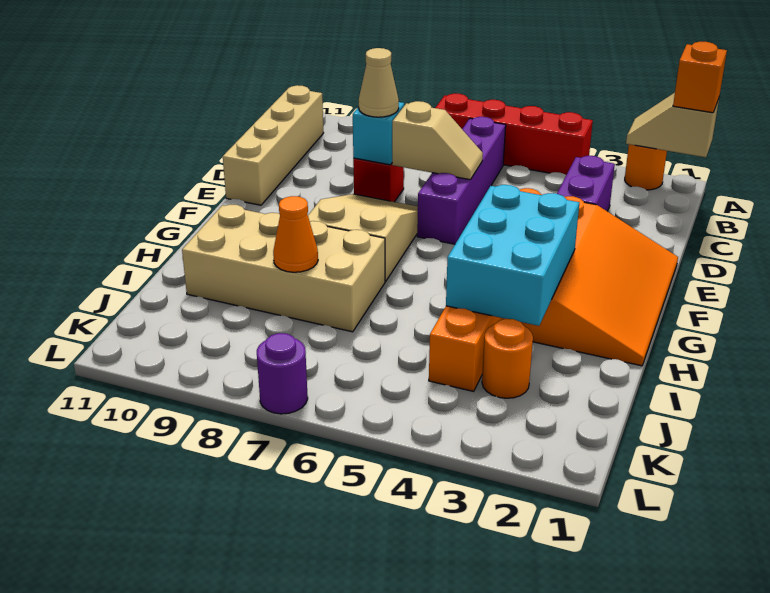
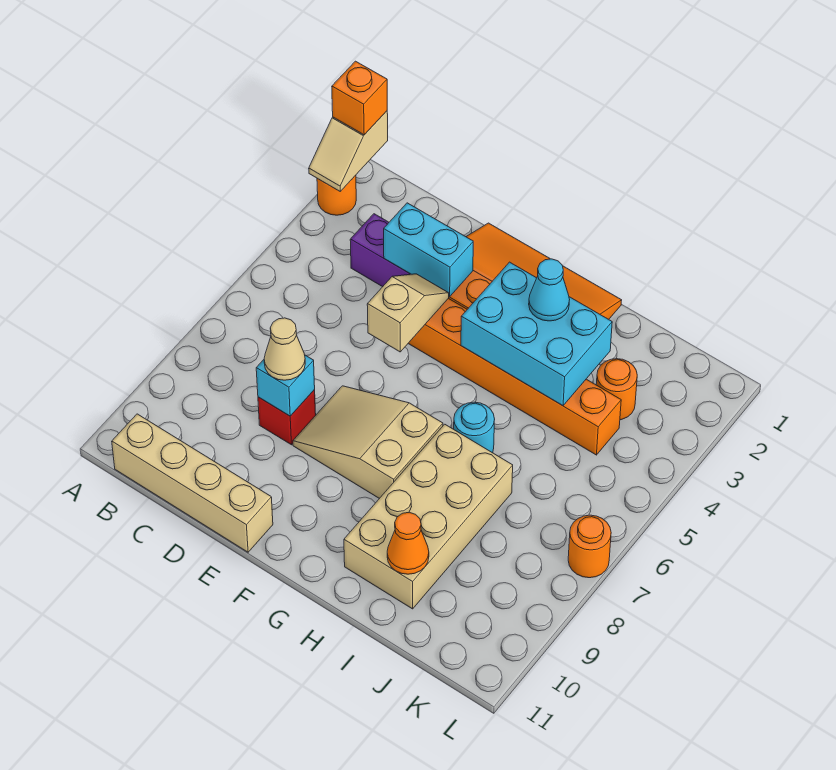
red 1x4 brick [435,93,593,175] -> none
purple 1x4 brick [417,117,506,244] -> none
none -> cyan 1x2 brick [384,203,473,297]
tan 1x2 slope [392,101,483,180] -> tan 1x2 slope moved to [367,274,449,352]
none -> cyan 1x1 cone [529,259,570,321]
none -> cyan 1x1 round brick [454,402,495,453]
orange 1x1 cone [273,196,318,272] -> orange 1x1 cone moved to [387,512,429,574]
purple 1x1 round brick [257,333,308,414] -> orange 1x1 round brick [568,515,611,578]

